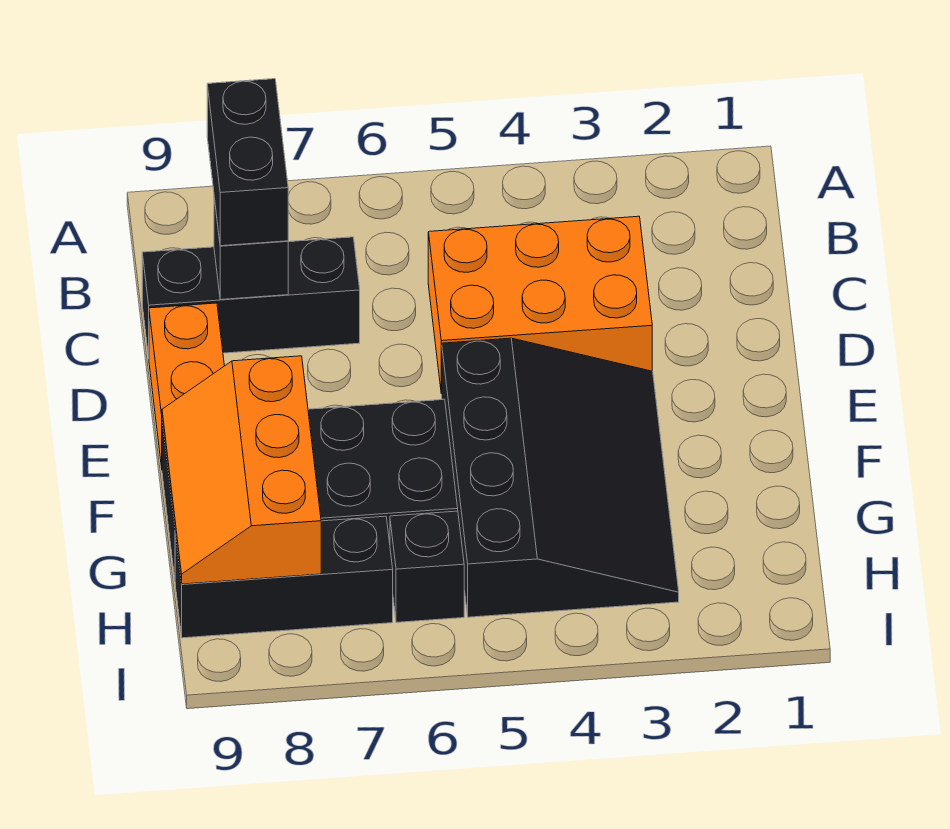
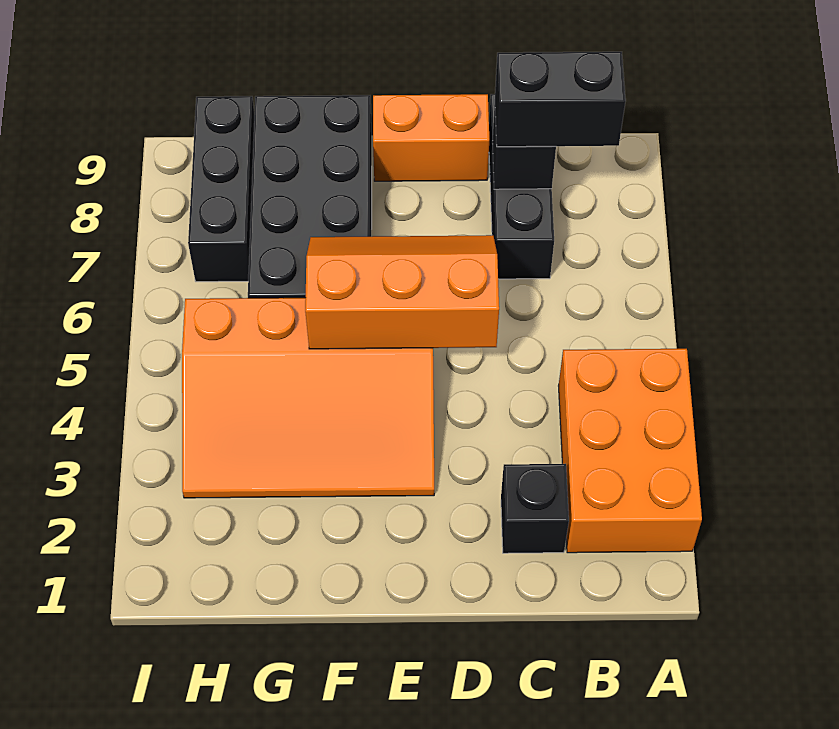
orange 2x3 brick [428,216,652,394] -> orange 2x3 brick moved to [559,349,702,553]
black 3x4 slope [442,338,679,617] -> orange 3x4 slope [182,298,434,498]
orange 2x3 slope [162,356,321,584] -> orange 2x3 slope moved to [305,235,499,349]
black 1x1 brick [390,511,464,622] -> black 1x1 brick moved to [501,464,569,553]

